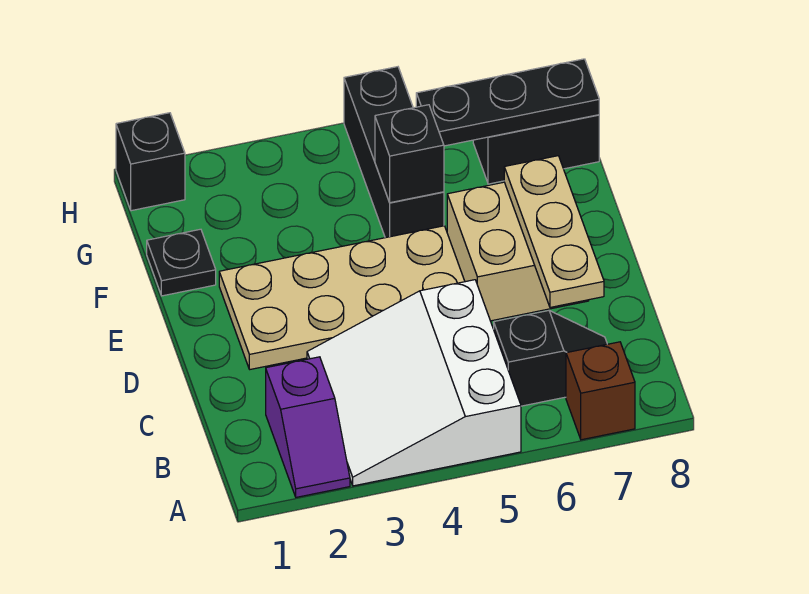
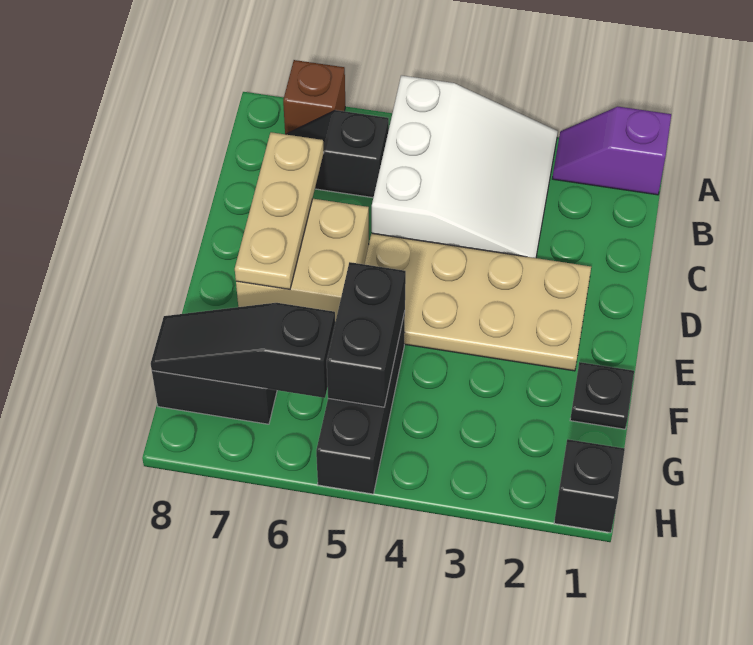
purple 1x2 slope [266,357,350,497] -> purple 1x2 slope turned to [553,107,671,195]
black 1x1 brick [375,105,444,203] -> black 1x2 brick [327,262,406,407]
black 1x3 plate [416,59,599,146] -> black 1x3 slope [151,303,335,398]

